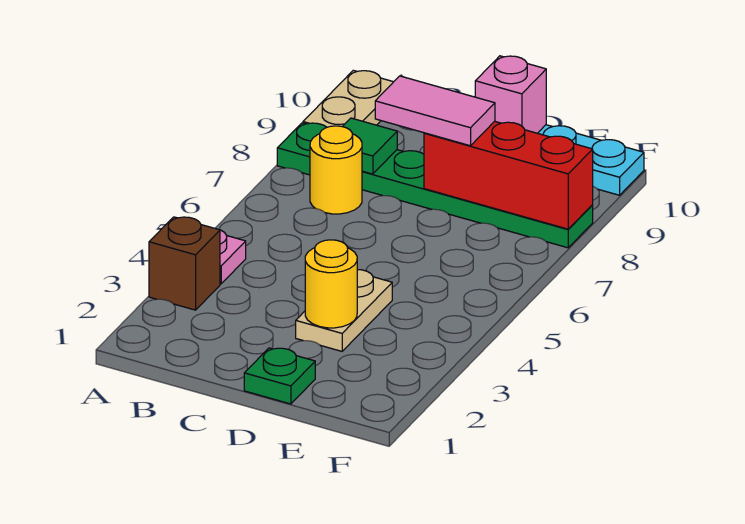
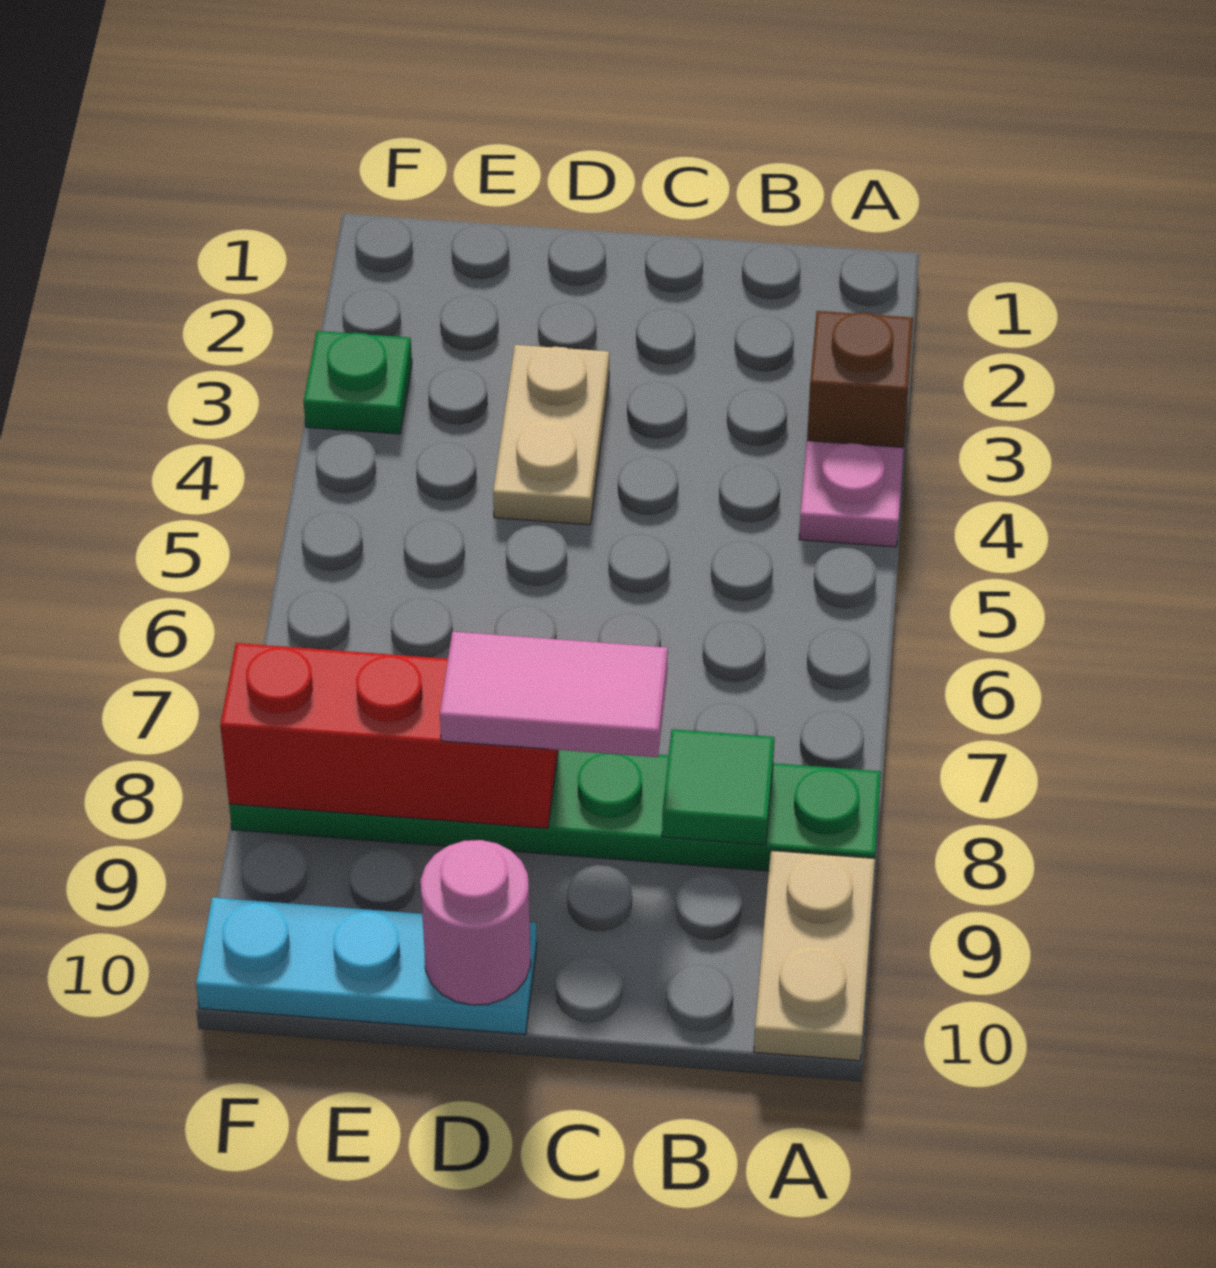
yellow 1x1 round brick [310,126,362,214] -> none
green 1x1 plate [244,348,315,404] -> green 1x1 plate moved to [304,331,412,434]
yellow 1x1 round brick [305,240,357,328] -> none
pink 1x1 brick [475,56,546,133] -> pink 1x1 round brick [421,840,531,1005]

